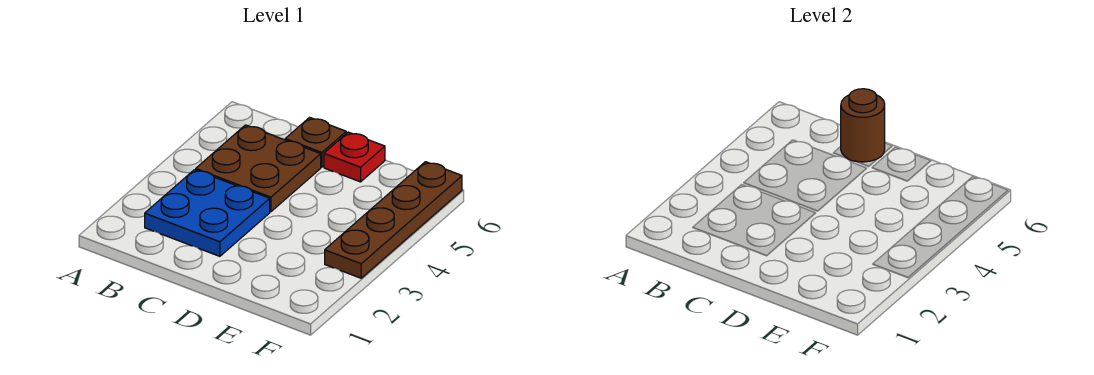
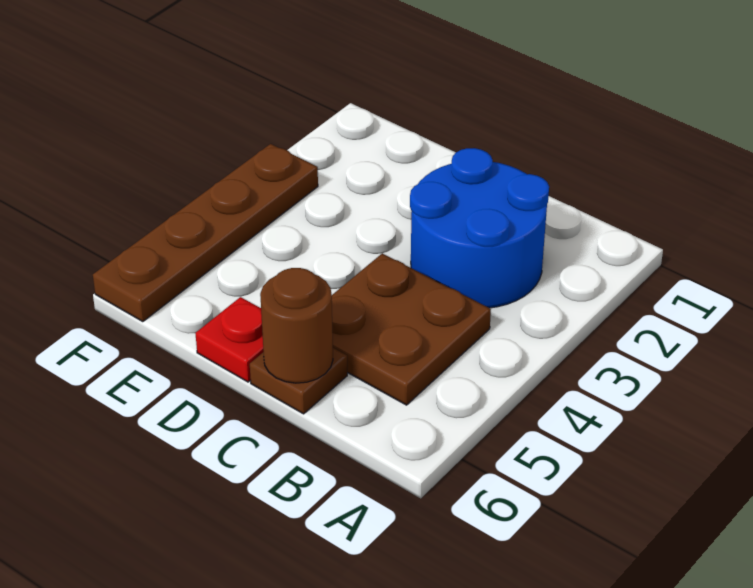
blue 2x2 plate [145,170,270,256] -> blue 2x2 round brick [410,148,549,308]

